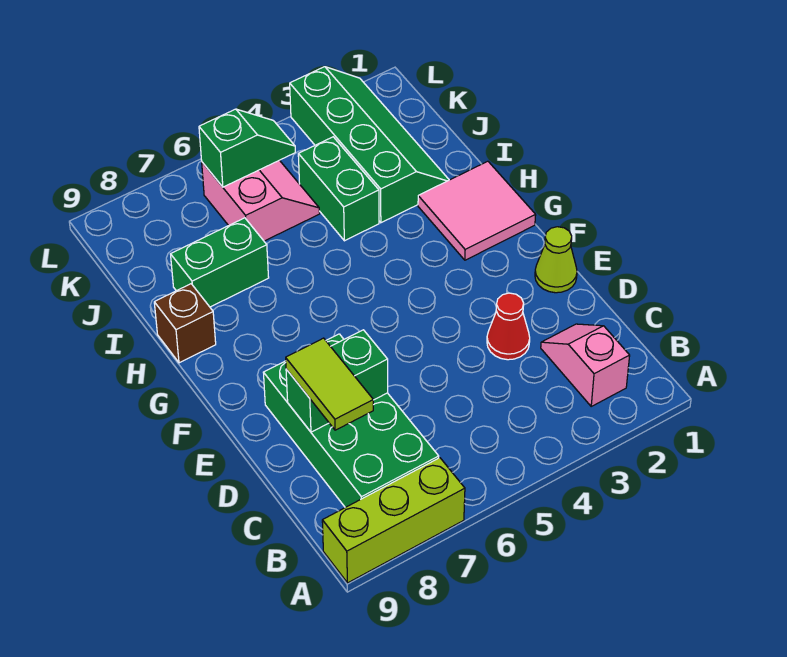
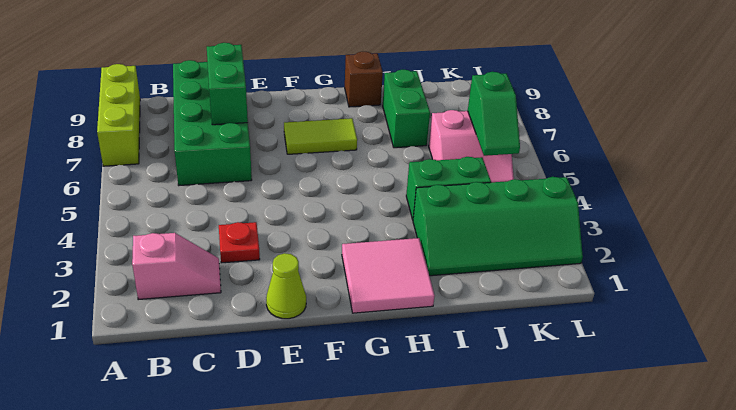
green 2x4 brick [263,334,439,507] -> green 2x4 brick turned to [173,60,252,185]
lime 1x2 tile [286,338,373,430] -> lime 1x2 tile moved to [284,118,357,154]
red 1x1 cone [487,293,530,360] -> red 1x1 plate [219,222,260,263]

